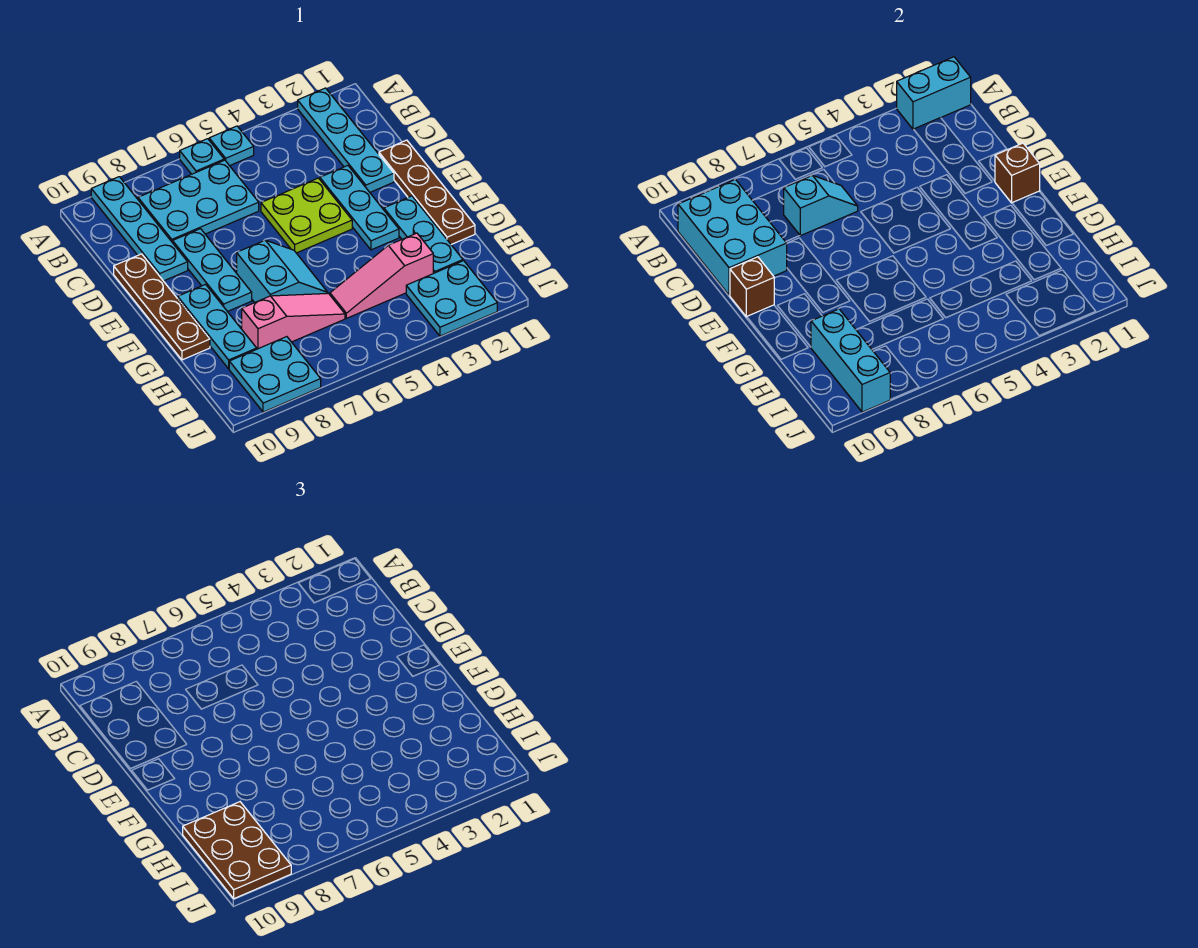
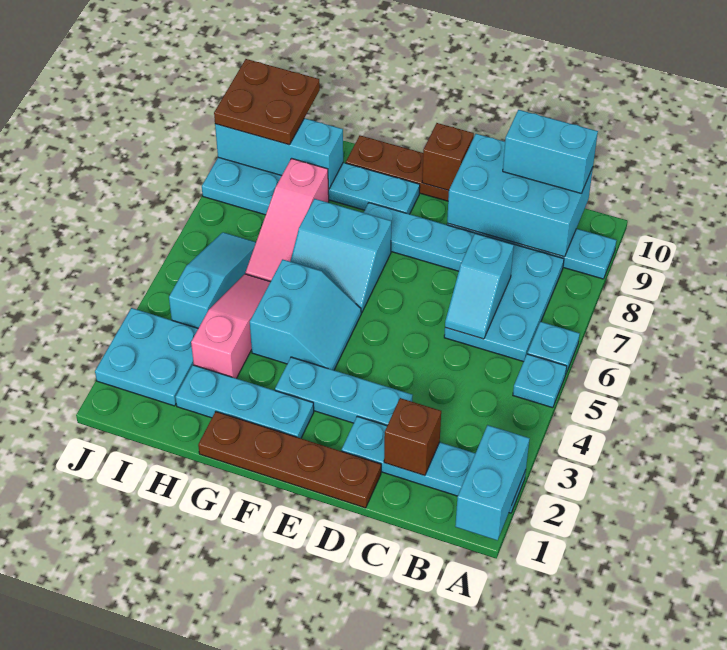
none -> cyan 1x2 brick [503,110,598,194]
lime 2x2 plate [261,178,352,253] -> none
brown 1x1 brick [995,143,1040,203] -> brown 1x1 brick moved to [384,398,441,476]
none -> cyan 2x2 slope [250,259,361,370]
brown 2x3 plate [183,802,291,899] -> brown 2x2 plate [214,59,320,145]
none -> cyan 1x3 slope [169,232,256,328]

